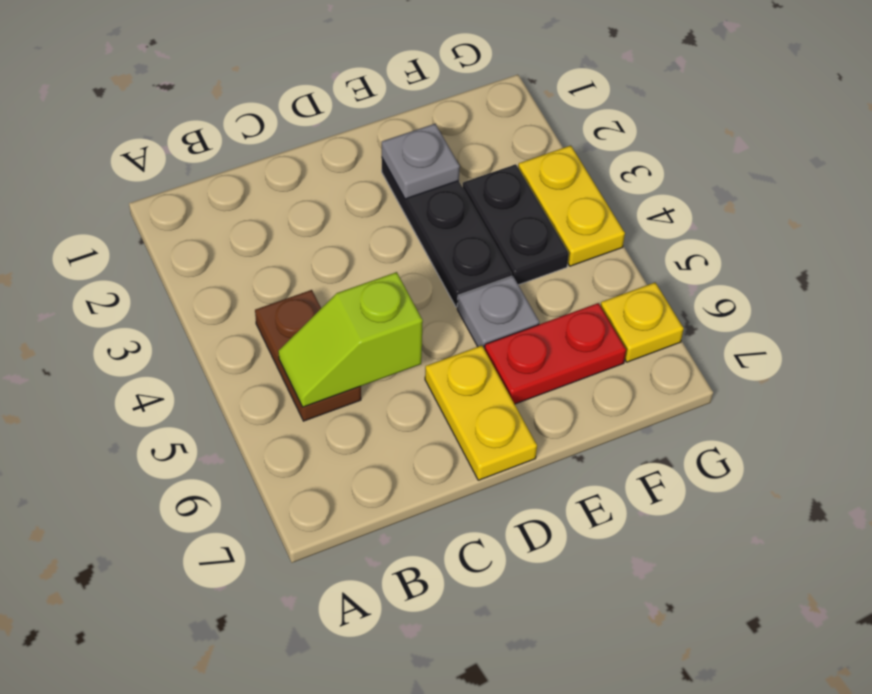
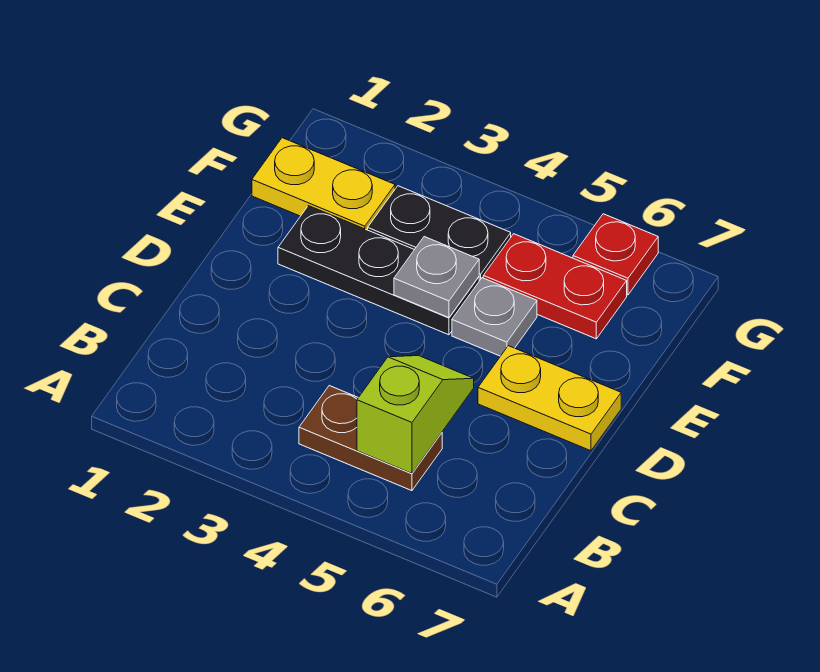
lime 1x2 slope [278,272,423,407] -> lime 1x2 slope turned to [357,356,474,473]
grey 1x1 plate [382,124,460,199] -> grey 1x1 plate moved to [394,237,479,318]
red 1x2 plate [485,303,626,404] -> red 1x2 plate turned to [483,234,627,339]
yellow 1x2 plate [518,146,625,266] -> yellow 1x2 plate moved to [252,138,395,230]
yellow 1x1 plate [601,283,684,362] -> red 1x1 plate [573,214,658,295]

